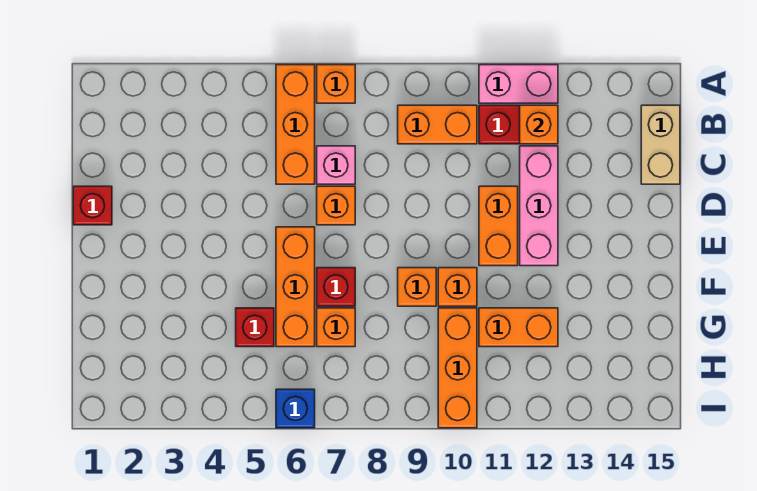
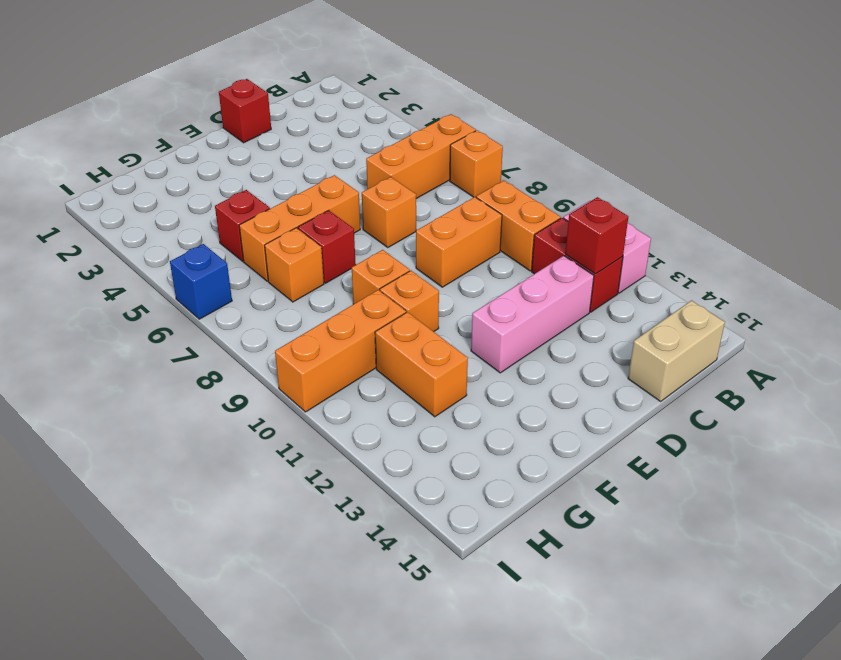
orange 1x1 brick [520,105,558,144] -> red 1x1 brick [565,197,628,274]
pink 1x1 brick [317,146,355,184] -> none
orange 1x2 brick [479,186,518,266] -> orange 1x2 brick moved to [416,197,502,287]

